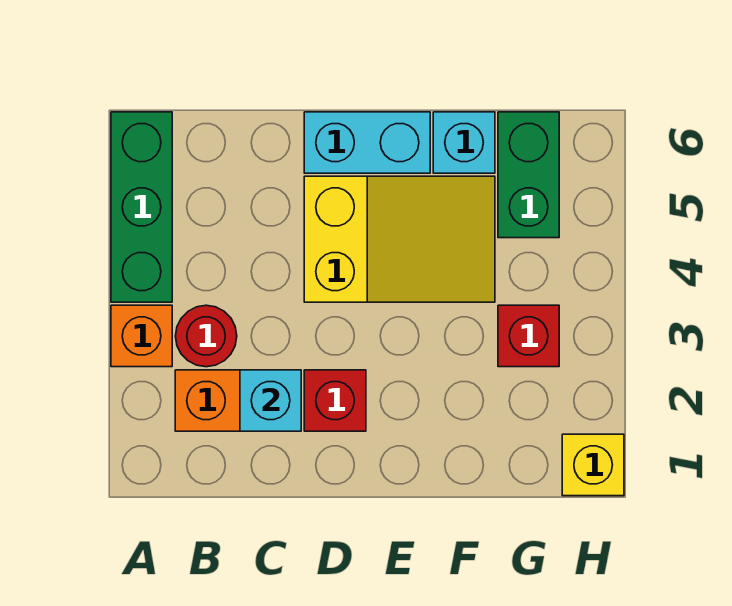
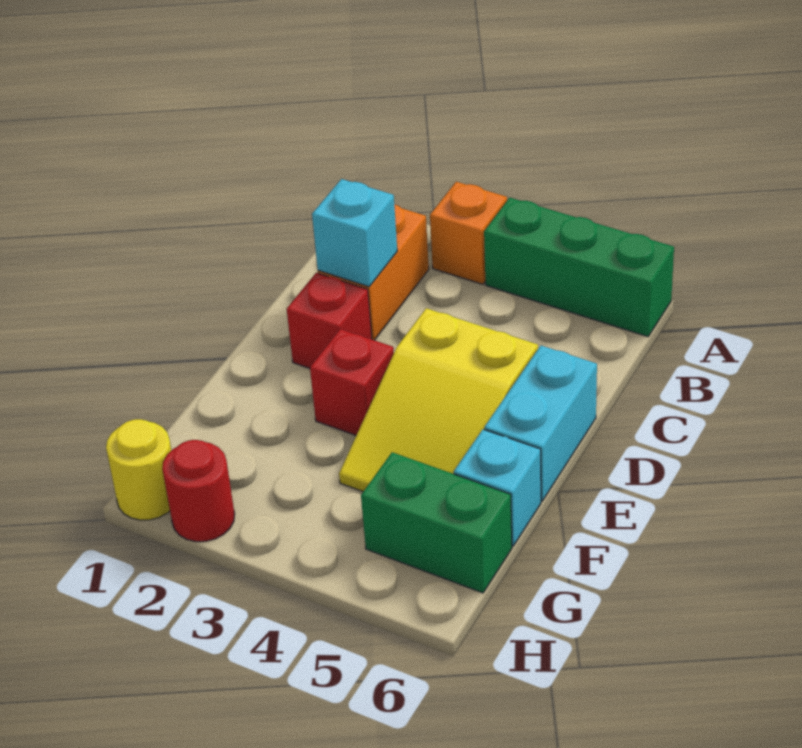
red 1x1 round brick [176,305,237,367] -> red 1x1 round brick moved to [162,440,235,542]
red 1x1 brick [498,305,559,367] -> red 1x1 brick moved to [310,329,394,435]
yellow 1x1 brick [562,434,624,496] -> yellow 1x1 round brick [106,419,171,520]

